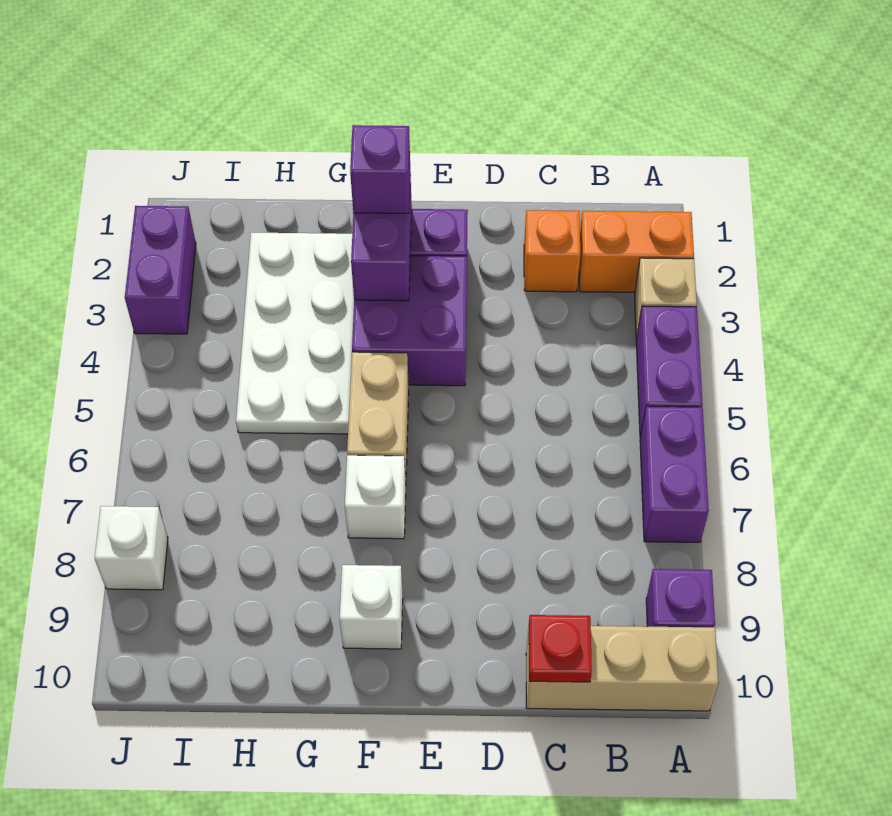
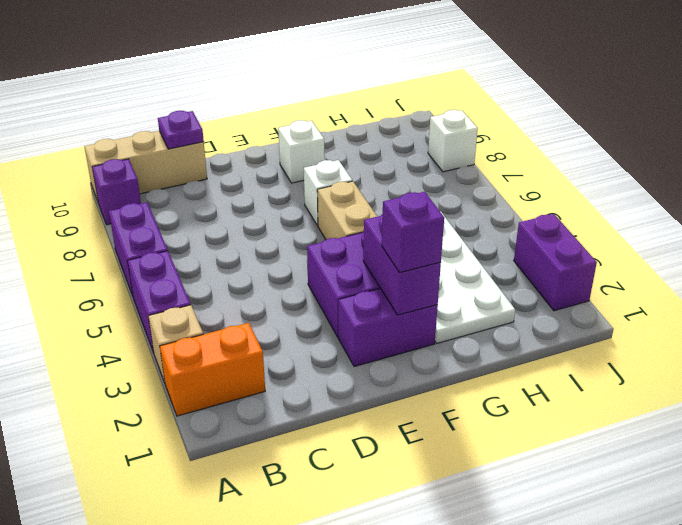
orange 1x1 brick [524,210,580,292] -> none
red 1x1 plate [529,615,592,682] -> purple 1x1 plate [158,111,204,149]

